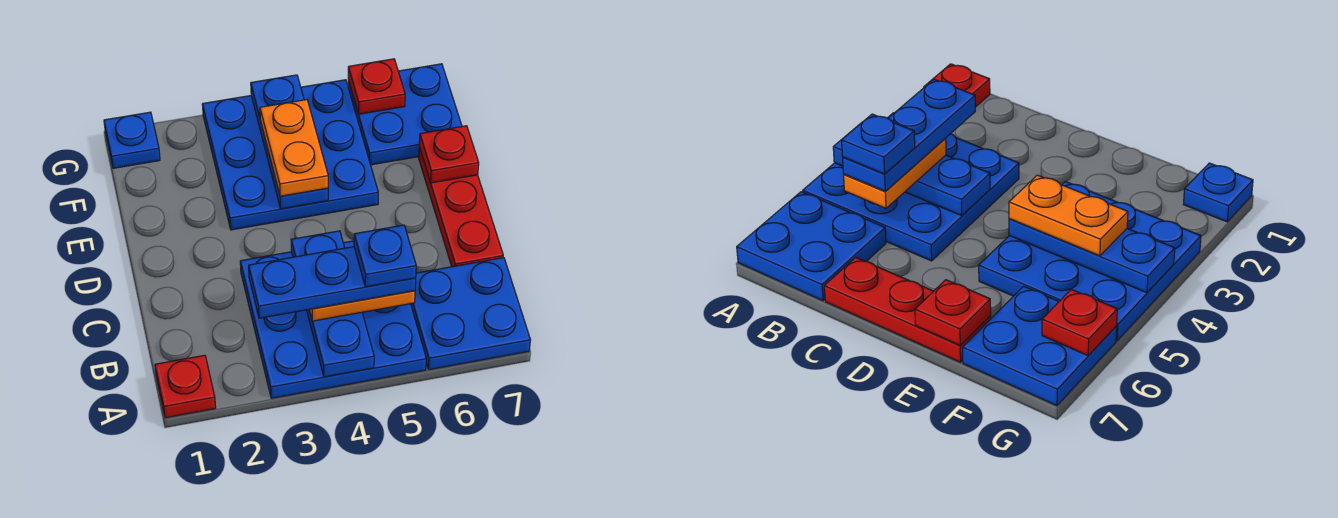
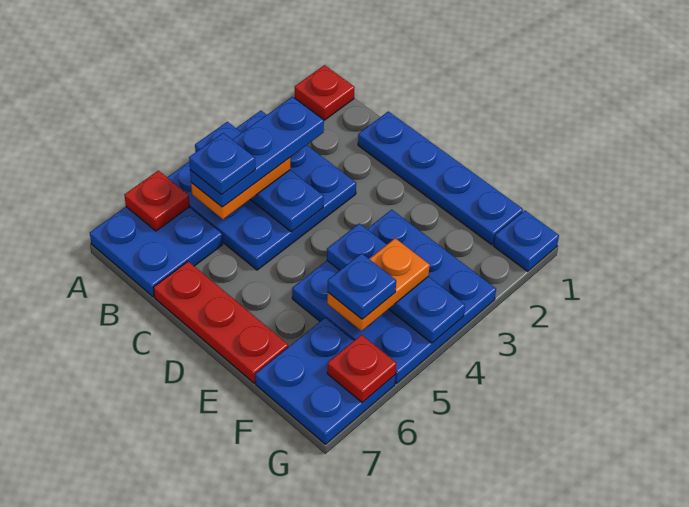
none -> blue 1x4 plate [358,111,523,245]
orange 1x2 plate [260,100,328,196] -> orange 1x2 plate turned to [327,238,430,331]
red 1x1 plate [419,126,479,183] -> red 1x1 plate moved to [124,171,190,231]
none -> blue 1x1 plate [328,253,396,319]

